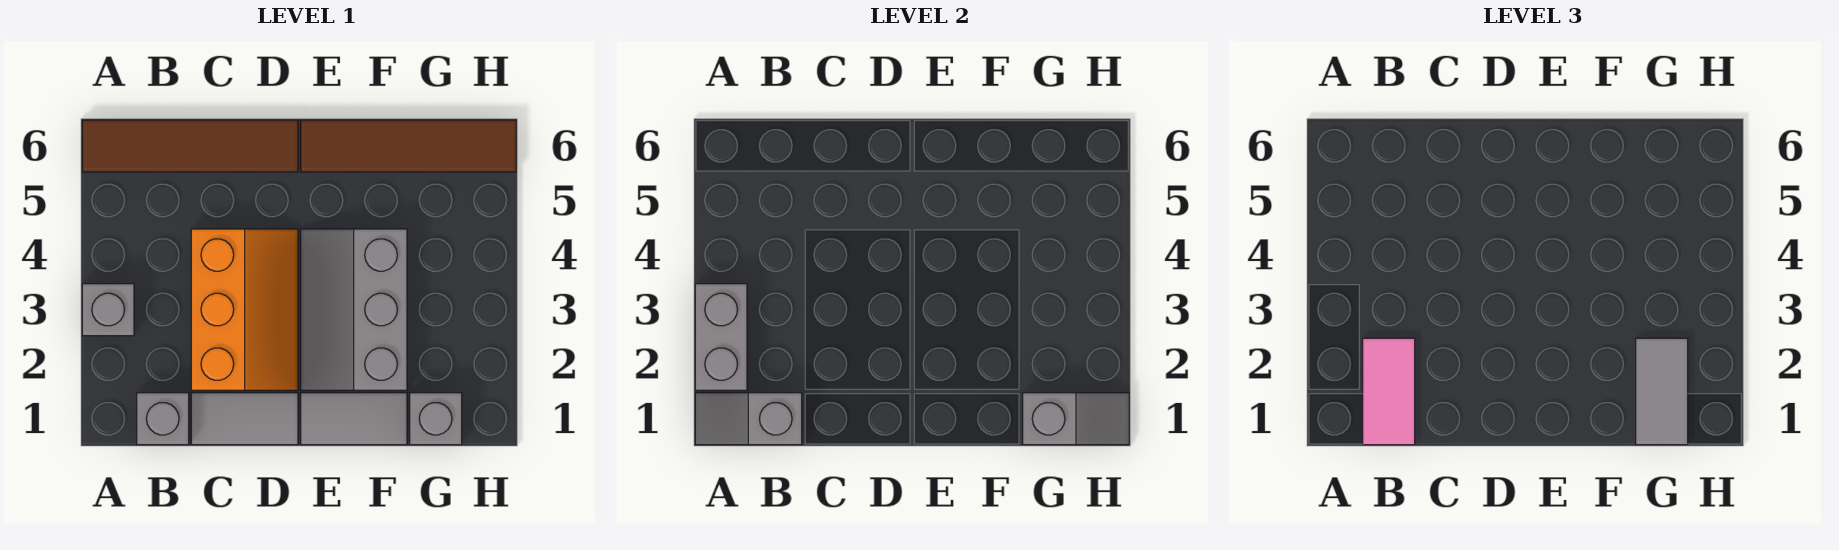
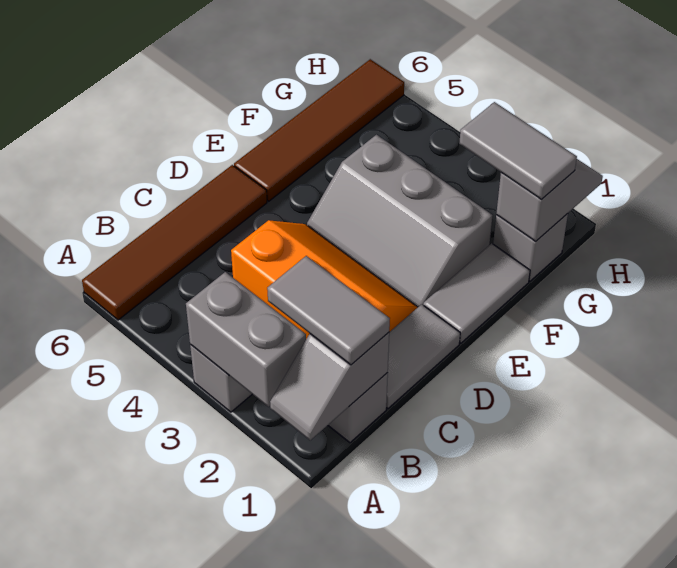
pink 1x2 tile [1363,338,1415,445] -> grey 1x2 tile [267,256,390,365]

